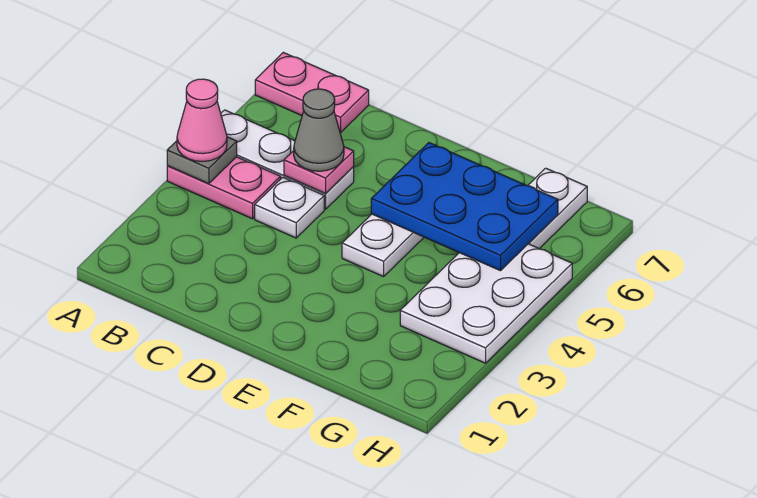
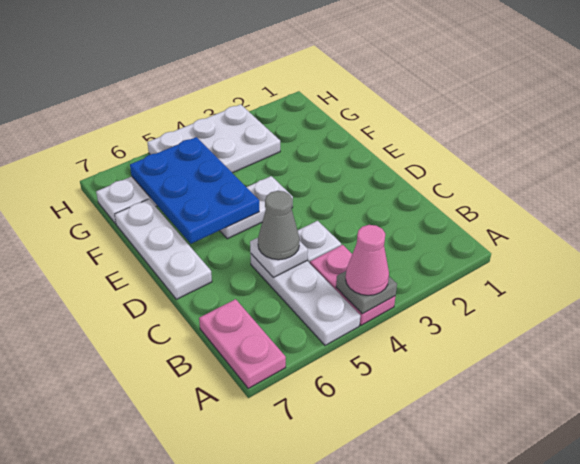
pink 1x1 plate [284,147,354,193] -> white 1x1 plate [250,238,308,277]
none -> white 1x3 plate [115,199,212,299]

